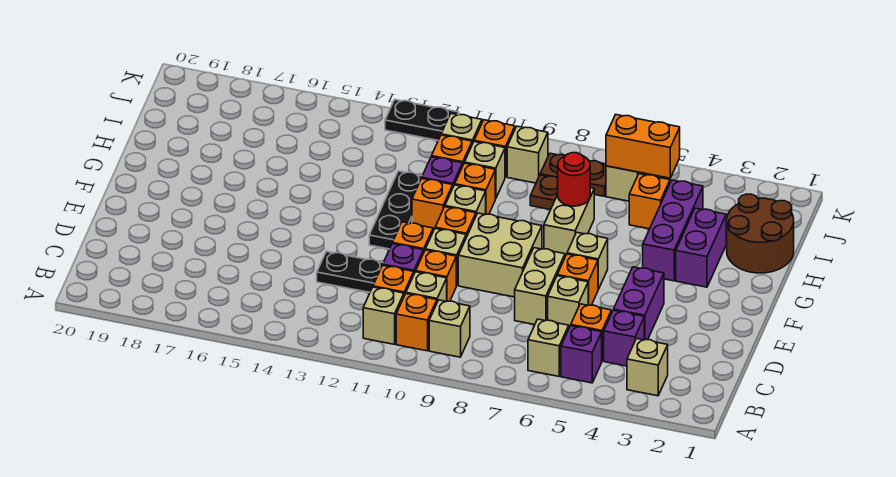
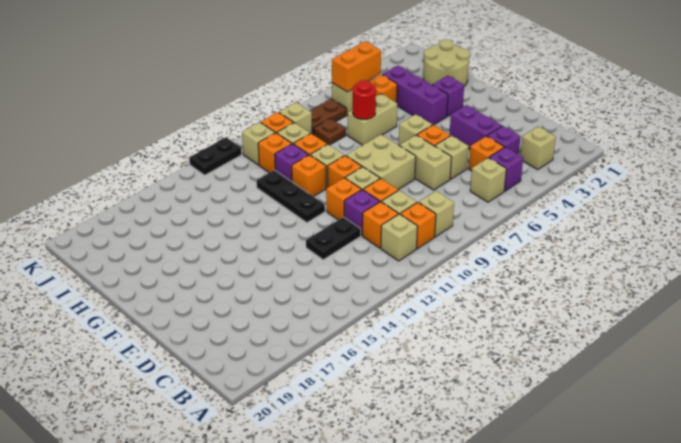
purple 1x2 brick [676,208,726,287] -> purple 1x1 brick [433,76,464,116]
tan 1x2 brick [544,188,594,257] -> tan 1x2 brick turned to [348,94,397,145]
brown 2x2 round brick [727,194,794,273] -> tan 2x2 round brick [423,40,470,86]

